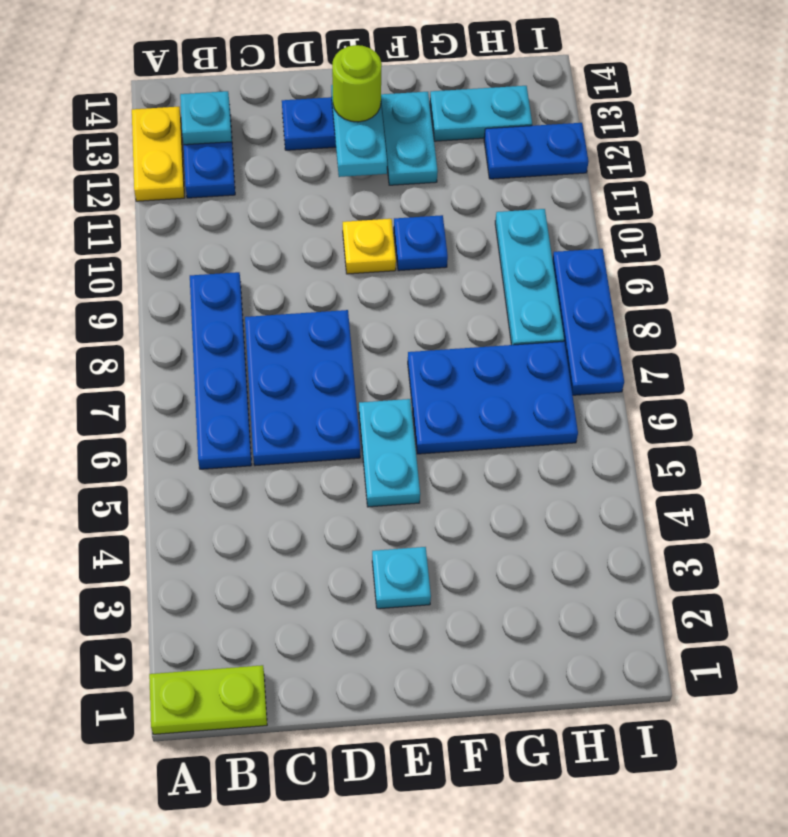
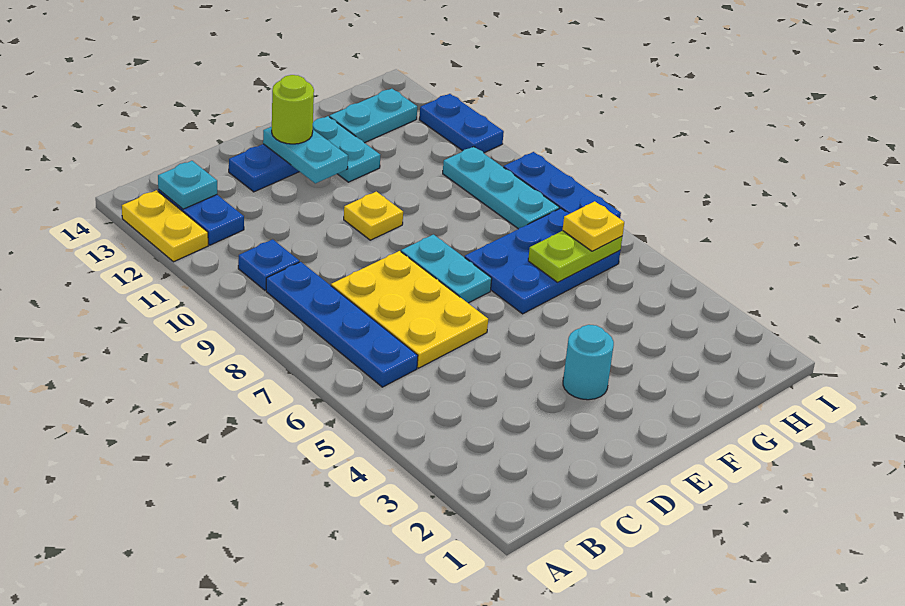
lime 1x2 plate [149,665,267,734] -> lime 1x2 plate moved to [528,231,622,282]
blue 2x3 plate [245,310,360,466] -> yellow 2x3 plate [331,251,488,368]
cyan 1x1 plate [372,547,431,609] -> cyan 1x1 round brick [563,325,614,400]
cyan 1x2 plate [359,399,420,507] -> cyan 1x2 plate moved to [401,235,492,303]
blue 1x1 plate [394,215,448,271] -> blue 1x1 plate moved to [238,239,299,290]
none -> yellow 1x1 plate [563,201,624,251]
blue 1x2 plate [484,123,589,179] -> blue 1x2 plate turned to [419,94,504,153]

